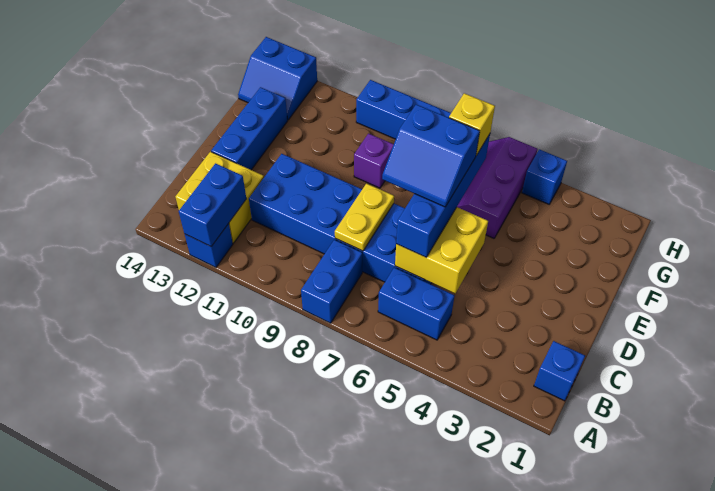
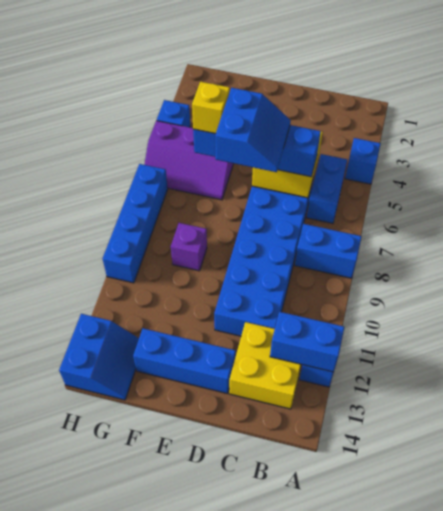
blue 1x1 brick [534,341,585,401] -> blue 1x1 brick moved to [345,138,381,184]
yellow 1x2 plate [335,184,394,251] -> none

